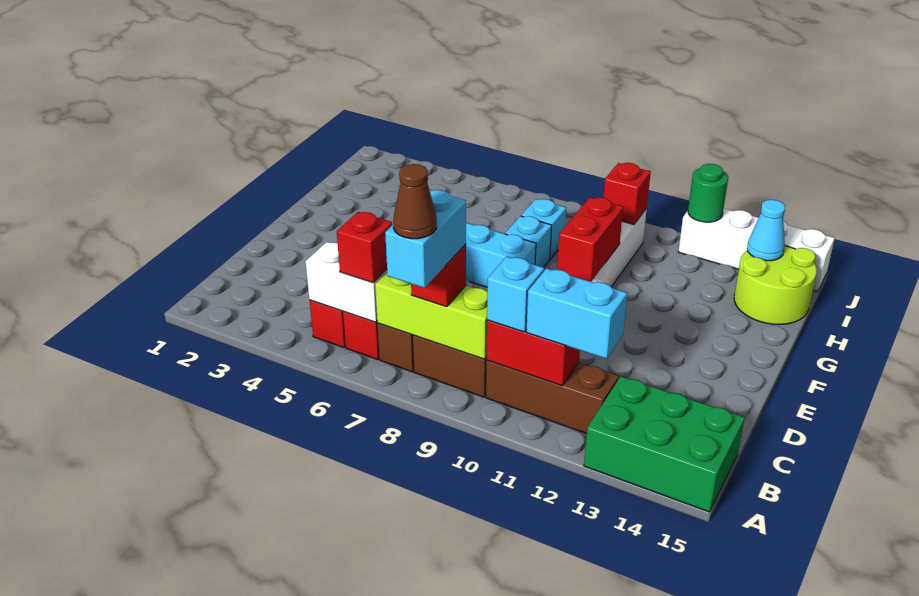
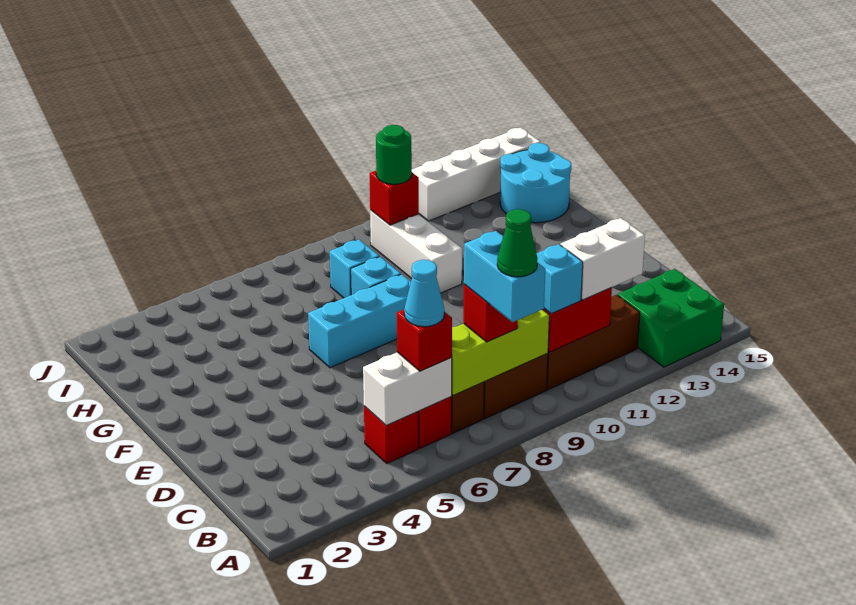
brown 1x1 cone [393,164,437,239] -> green 1x1 cone [497,209,538,277]
green 2x3 brick [584,376,745,512] -> green 2x2 brick [618,269,724,367]
cyan 1x2 brick [526,268,627,359] -> white 1x2 brick [560,218,645,300]
red 1x2 brick [557,197,623,282] -> none
lime 2x2 round brick [734,246,817,325] -> cyan 2x2 round brick [500,143,571,223]
cyan 1x1 cone [747,200,785,261] -> cyan 1x1 cone moved to [404,260,444,327]
green 1x1 round brick [688,164,728,222] -> green 1x1 round brick moved to [376,125,412,184]

